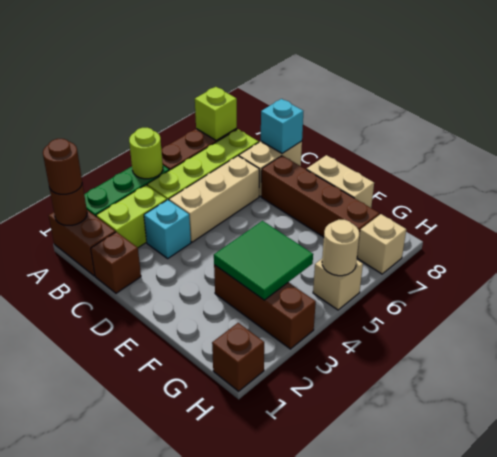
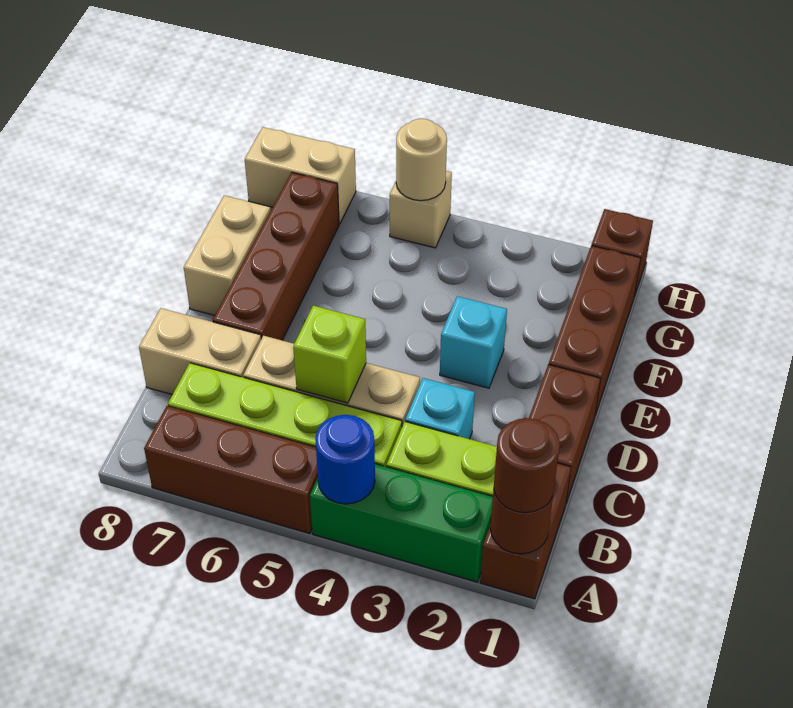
lime 1x1 round brick [129,128,163,179] -> blue 1x1 round brick [315,415,375,504]
lime 1x1 brick [195,87,237,141] -> lime 1x1 brick moved to [293,305,366,403]
brown 1x1 brick [91,232,141,293] -> brown 1x2 brick [529,364,601,503]
cyan 1x1 brick [261,99,303,154] -> cyan 1x1 brick moved to [440,296,507,388]
brown 1x3 brick [214,265,316,349] -> brown 1x3 brick moved to [549,246,641,415]
green 2x2 tile [214,221,313,300] -> none
tan 1x1 brick [357,214,406,274] -> tan 1x2 brick [245,127,356,224]

